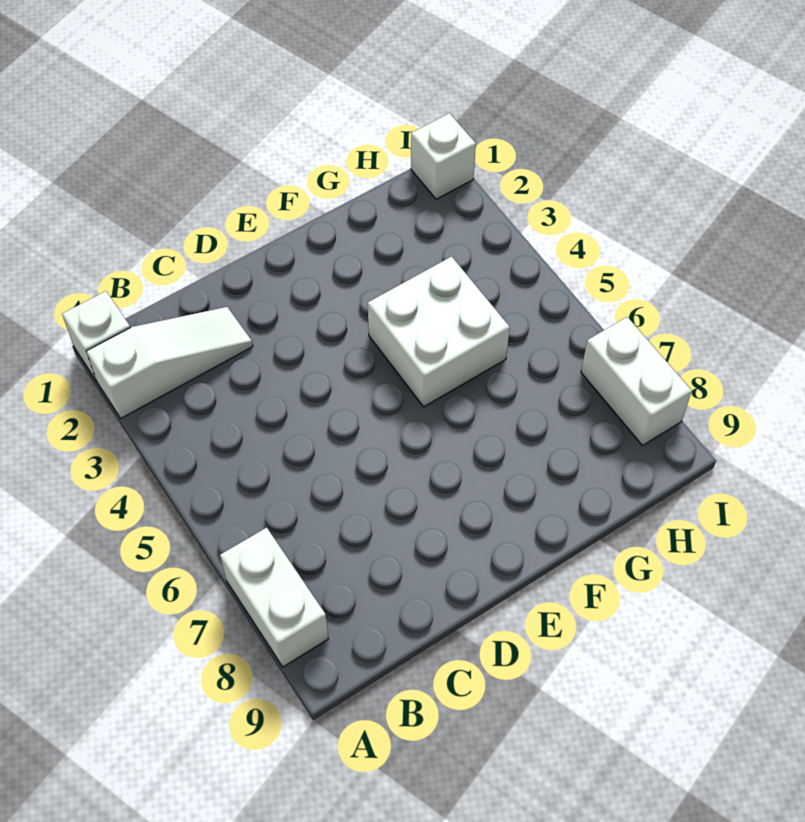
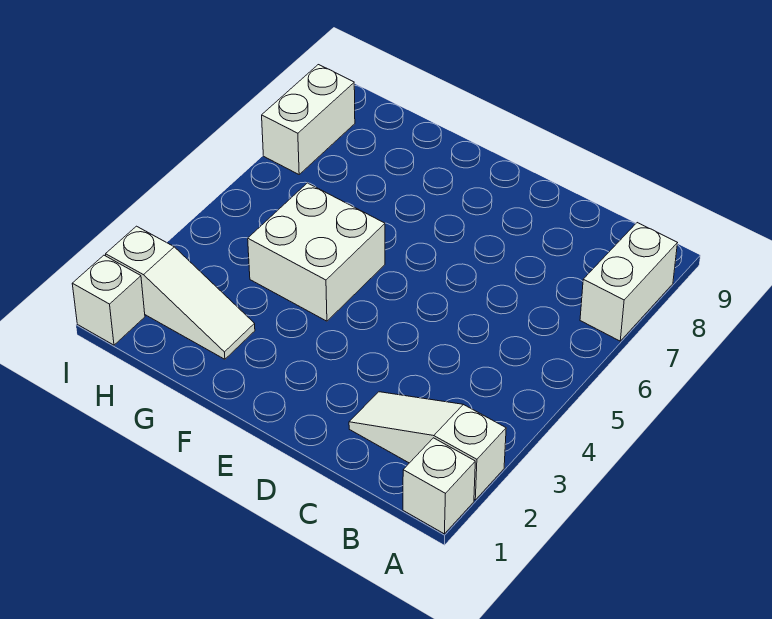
none -> white 1x3 slope [106,226,255,359]

